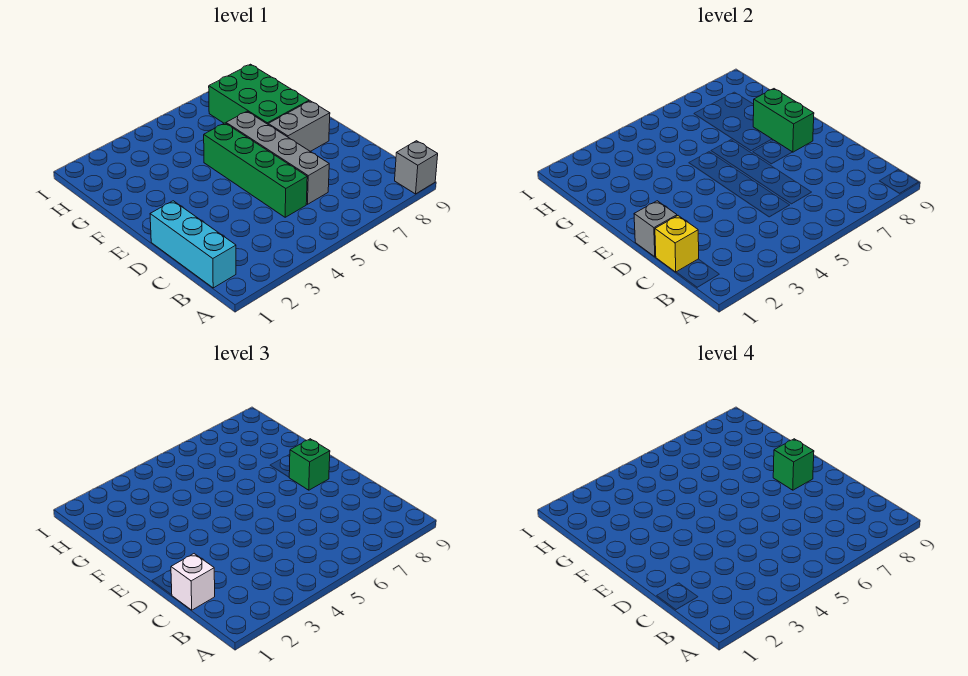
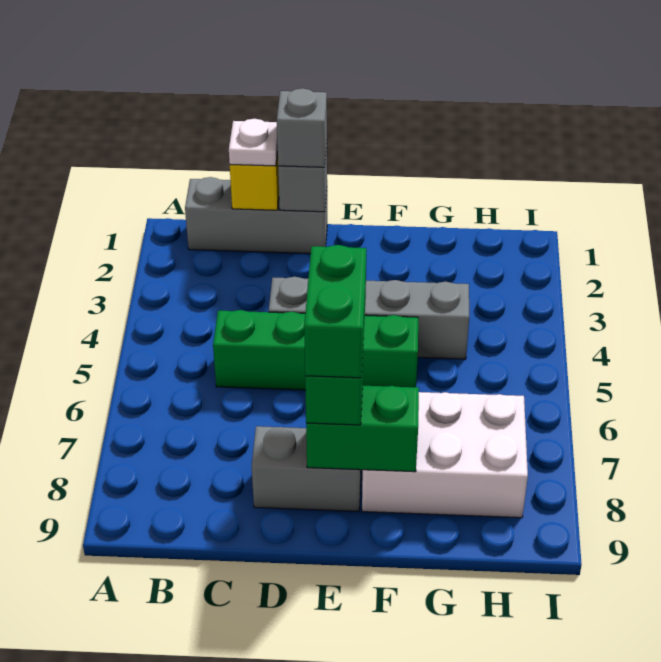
grey 1x1 brick [395,141,438,194] -> grey 1x1 brick moved to [277,88,327,167]
cyan 1x3 brick [150,201,236,288] -> grey 1x3 brick [185,177,327,254]
white 1x1 brick [171,554,215,610] -> white 1x1 plate [229,119,278,166]
grey 1x4 brick [226,112,329,204] -> grey 1x4 brick moved to [269,277,469,359]
grey 1x2 brick [268,101,330,151] -> grey 1x2 brick turned to [252,426,361,511]
green 1x1 brick [773,439,814,490] -> green 1x2 brick [304,245,366,378]
green 2x3 brick [209,64,309,124] -> white 2x3 brick [362,392,528,518]

